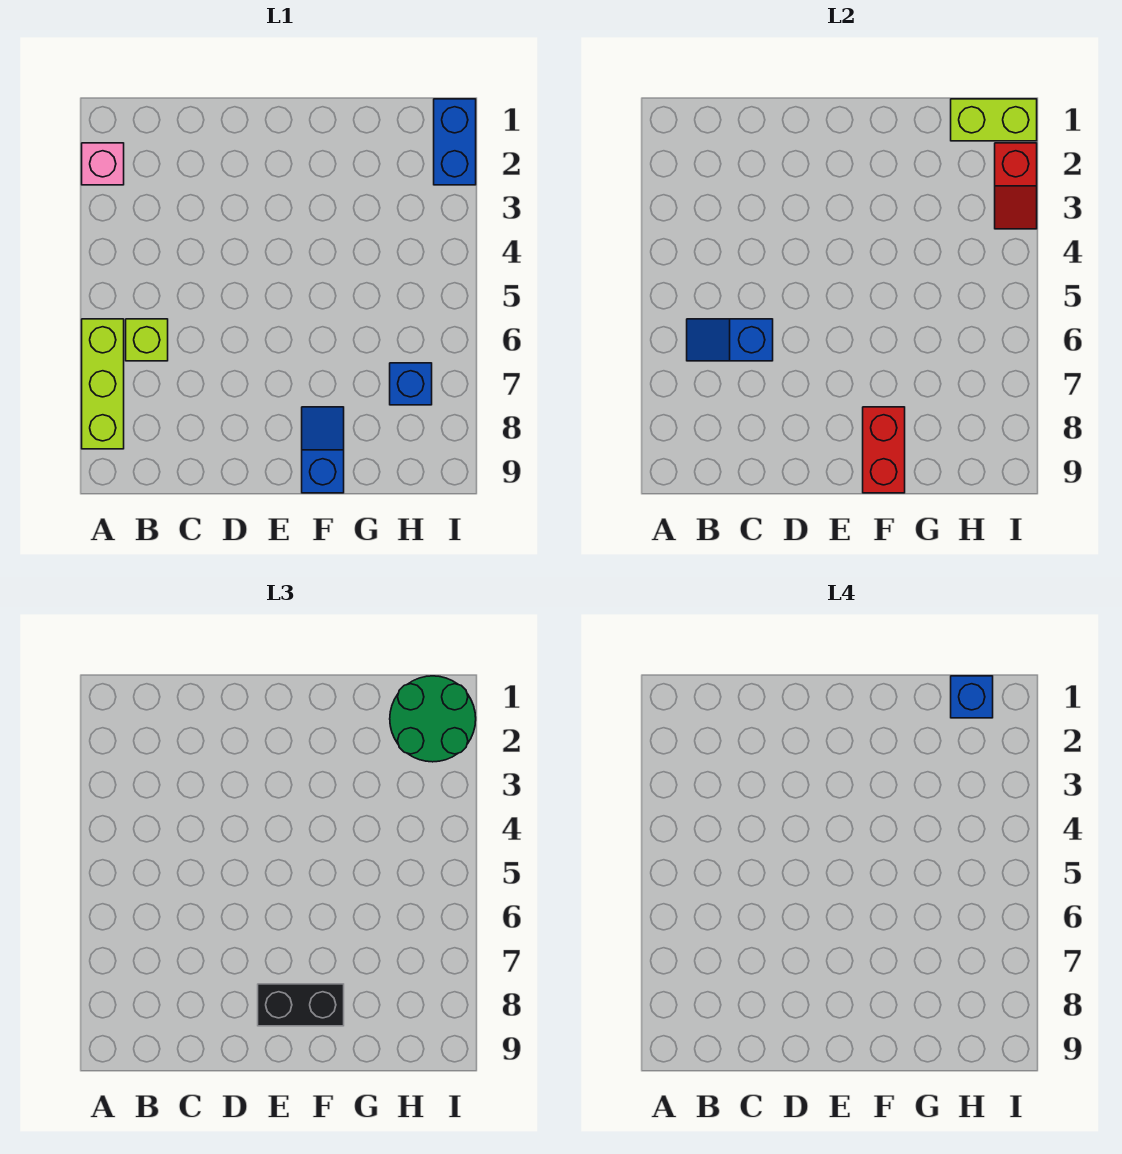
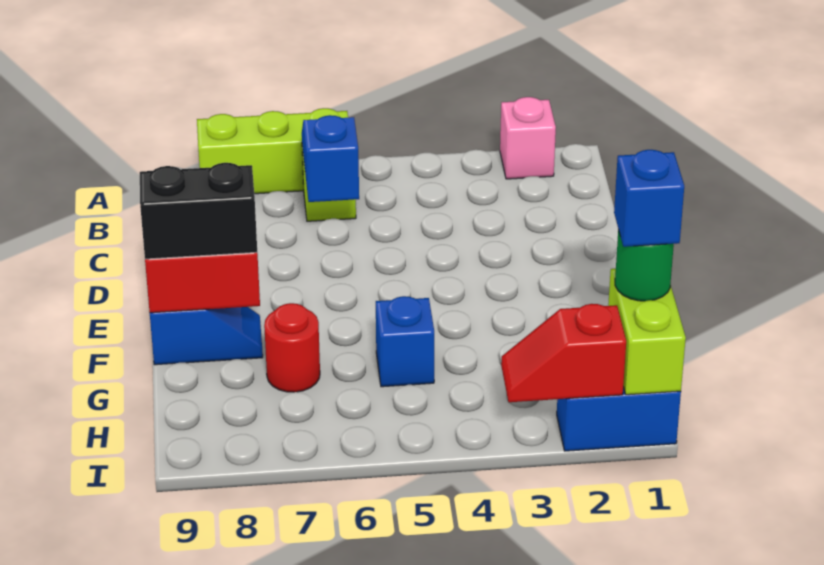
black 1x2 brick [258,984,344,1026] -> black 1x2 brick turned to [140,163,257,259]
none -> red 1x1 round brick [264,303,320,392]
green 2x2 round brick [390,676,476,762] -> green 1x1 round brick [615,229,674,301]
blue 1x1 brick [390,363,432,405] -> blue 1x1 brick moved to [376,296,434,387]

